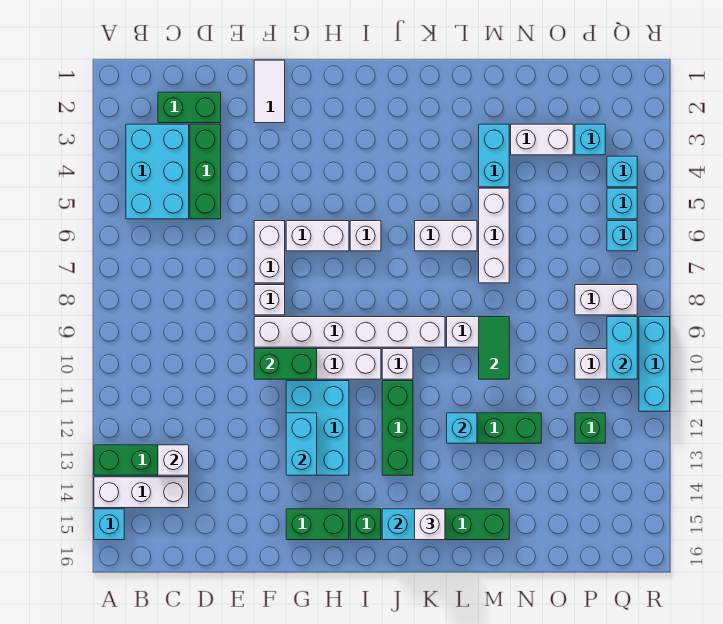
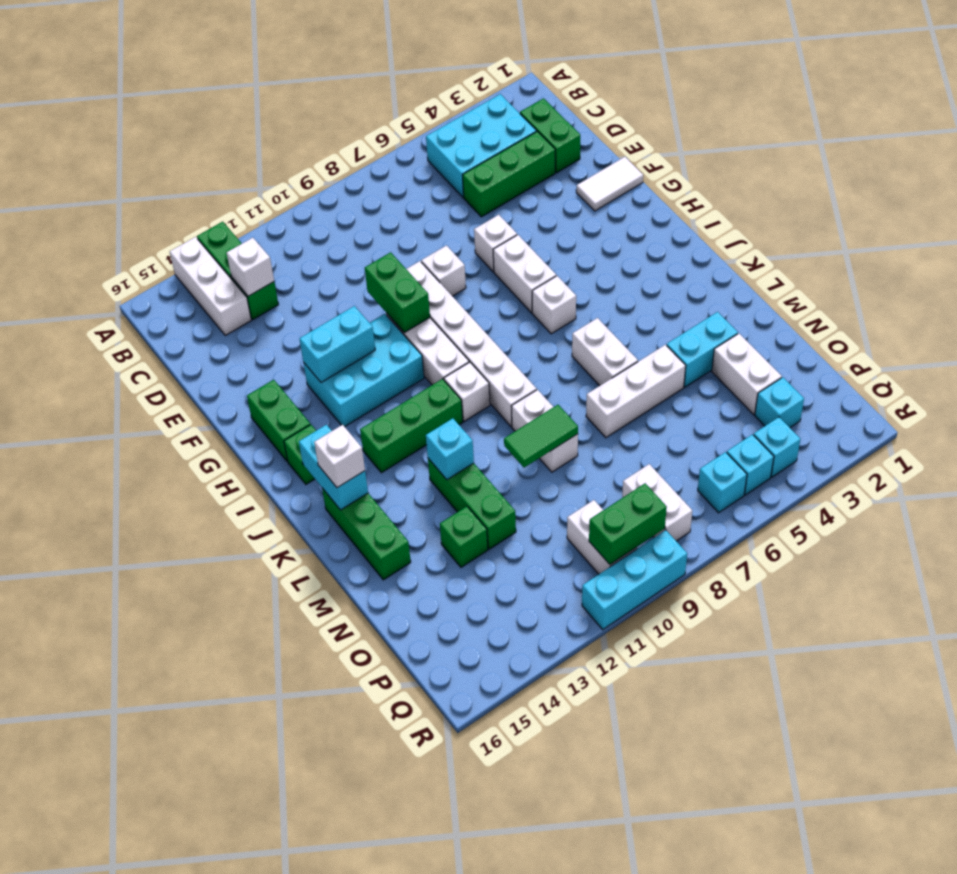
cyan 1x1 brick [94,509,124,540] -> none
white 1x2 brick [254,221,285,283] -> white 1x1 brick [474,215,517,272]
green 1x1 brick [575,413,605,443] -> green 1x1 brick moved to [440,506,488,567]
cyan 1x2 brick [607,317,637,379] -> green 1x2 brick [589,483,667,565]

